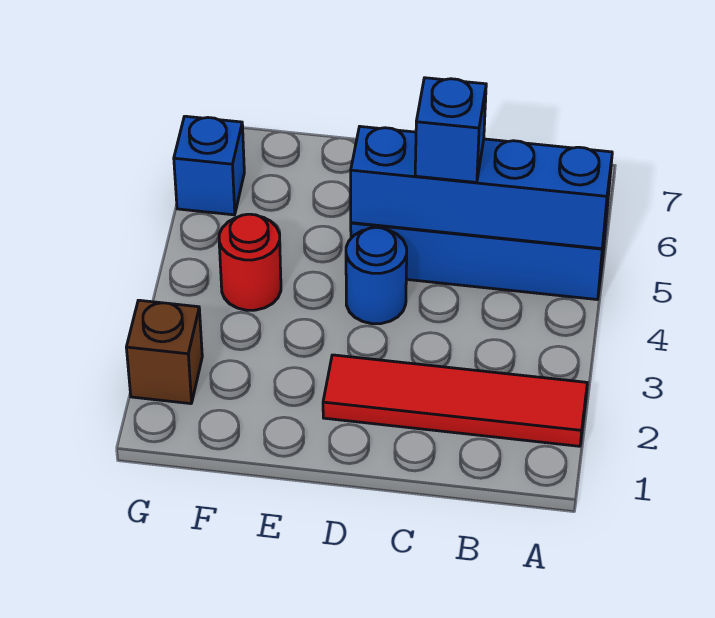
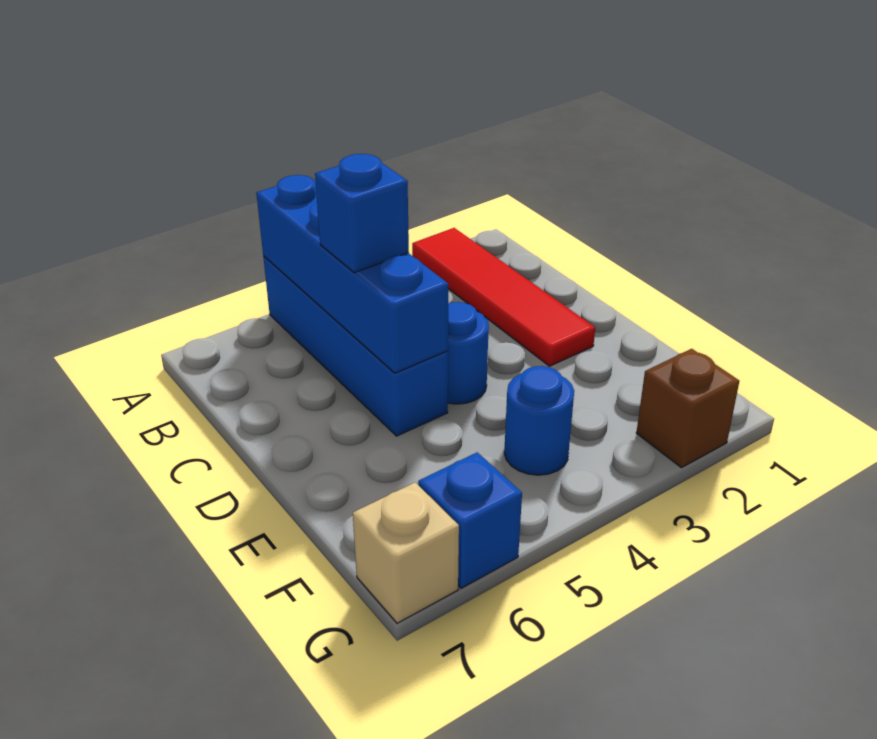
red 1x1 round brick [219,214,281,310] -> blue 1x1 round brick [504,366,574,475]
none -> tan 1x1 brick [353,482,459,623]

